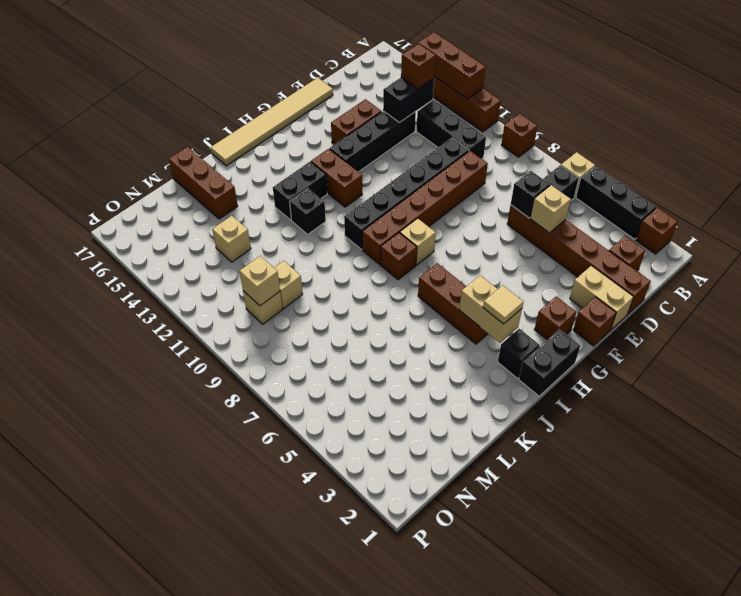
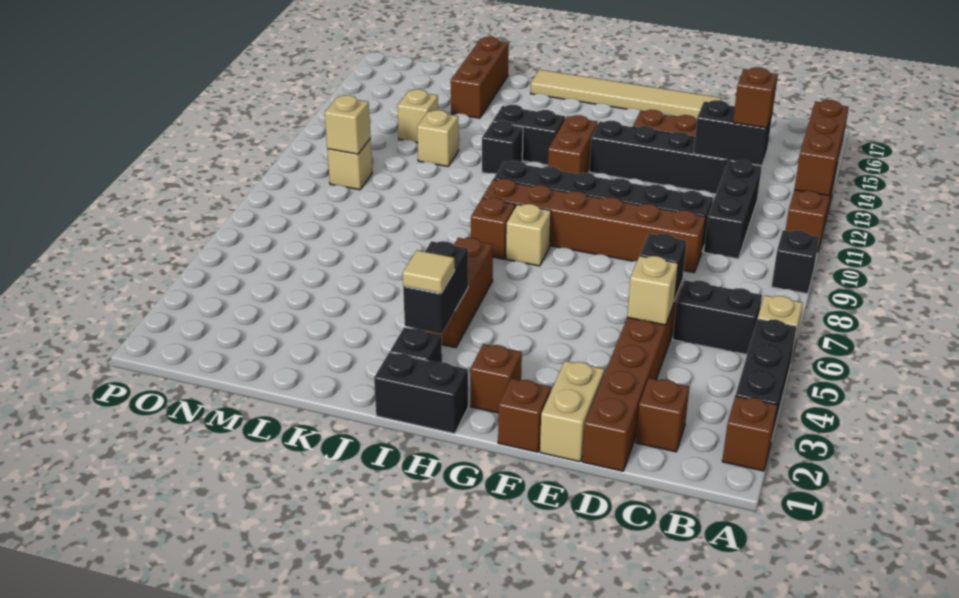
brown 1x1 brick [501,114,537,157] -> black 1x1 brick [772,230,819,294]
tan 1x2 brick [459,275,522,343] -> black 1x2 brick [403,241,468,334]
tan 1x1 brick [274,261,303,309] -> tan 1x1 brick moved to [417,110,459,166]

